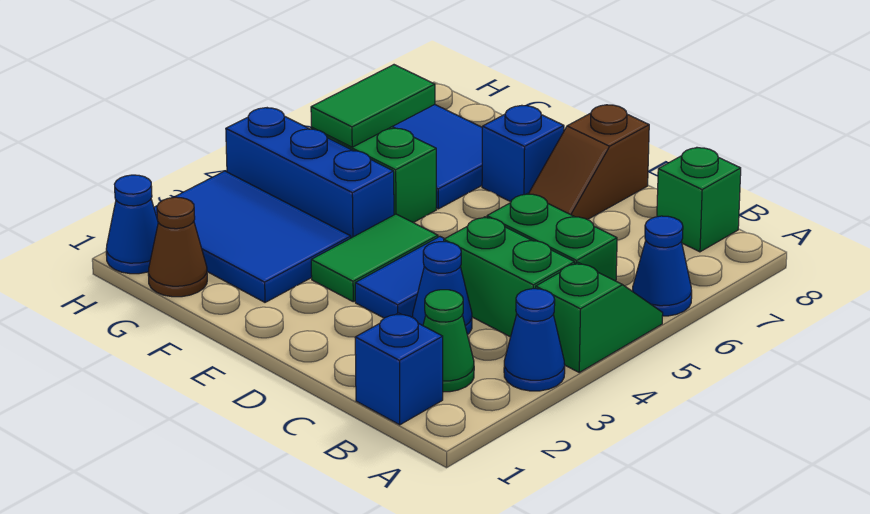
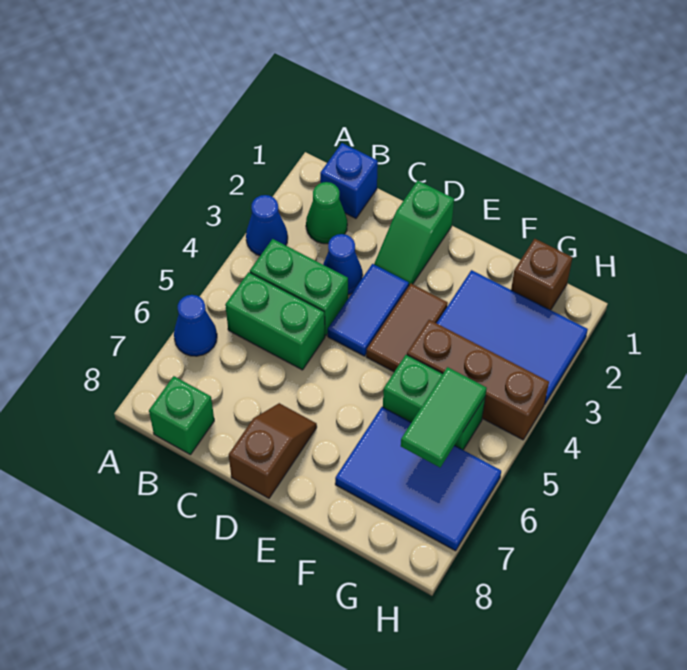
green 1x2 slope [536,262,663,372] -> green 1x2 slope moved to [374,181,454,285]
green 1x2 tile [311,214,438,302] -> brown 1x2 tile [366,284,448,372]
blue 1x1 brick [482,106,564,202] -> none
blue 1x3 brick [226,108,394,238] -> brown 1x3 brick [407,320,549,440]
brown 1x1 cone [148,197,207,297] -> brown 1x1 brick [511,239,572,310]
blue 1x1 cone [106,175,158,274] -> none

